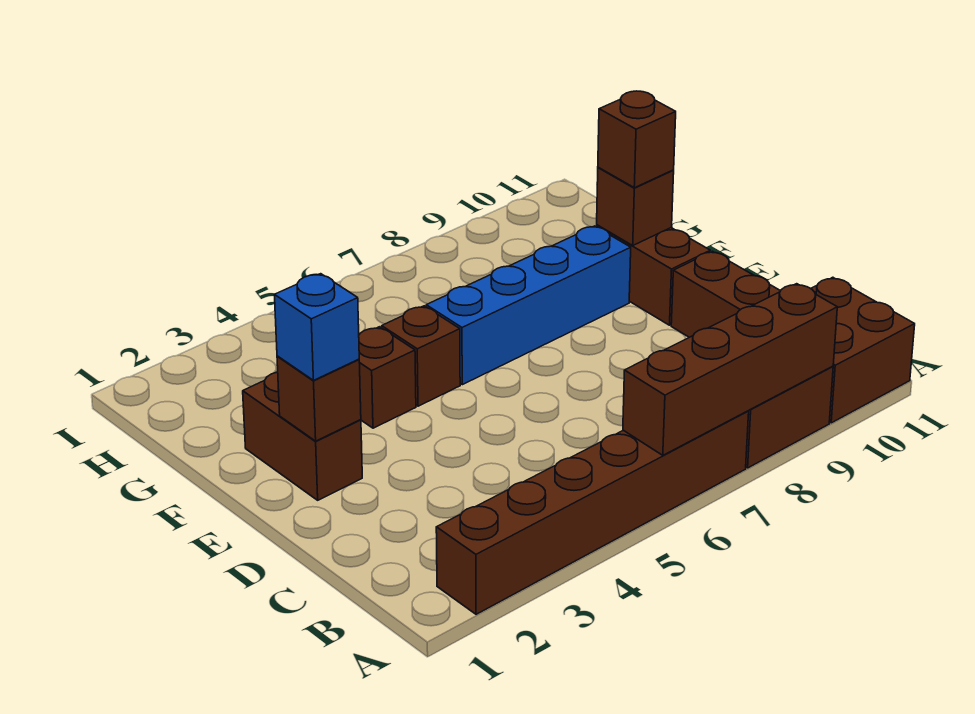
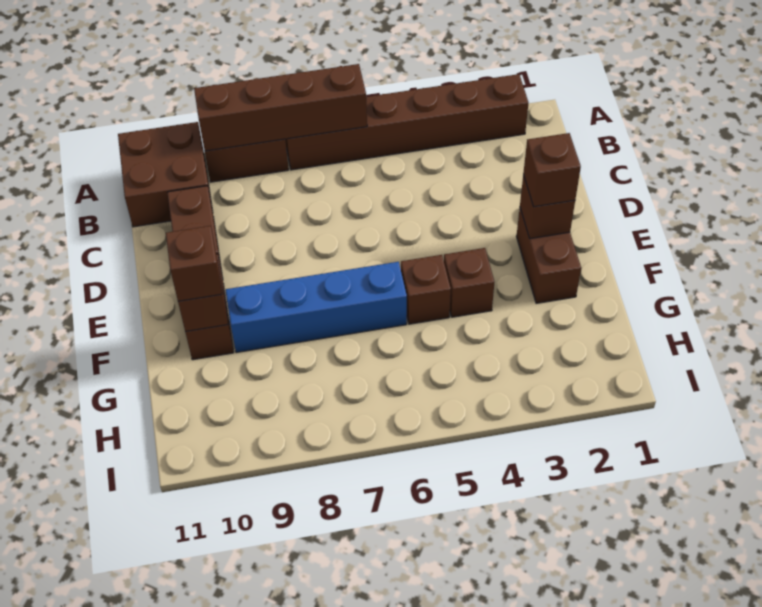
blue 1x1 brick [275,274,359,380] -> brown 1x1 brick [523,133,581,207]

